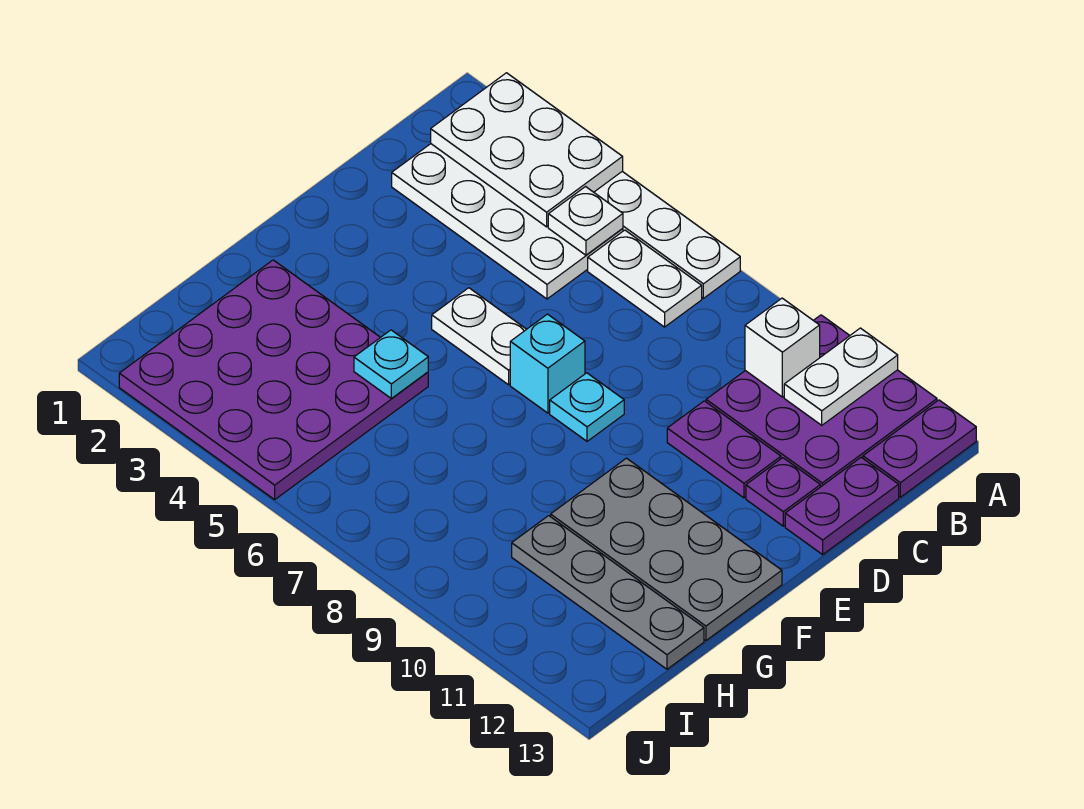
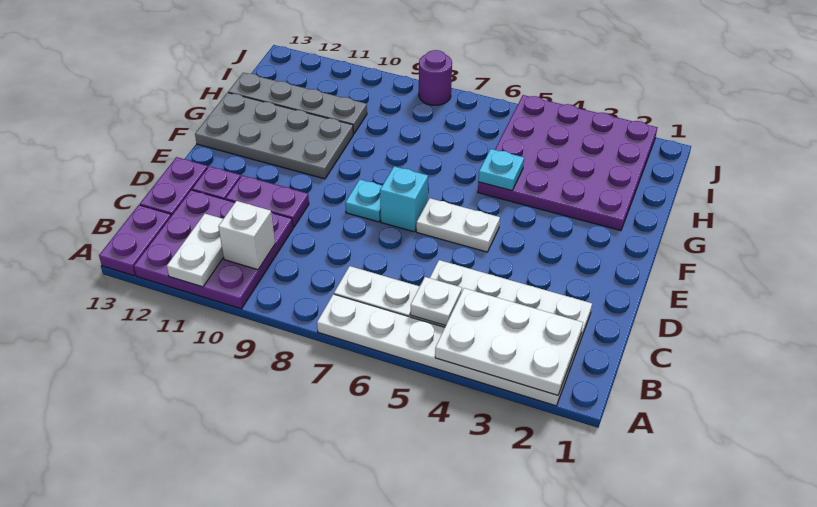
none -> purple 1x1 round brick [419,50,452,105]

